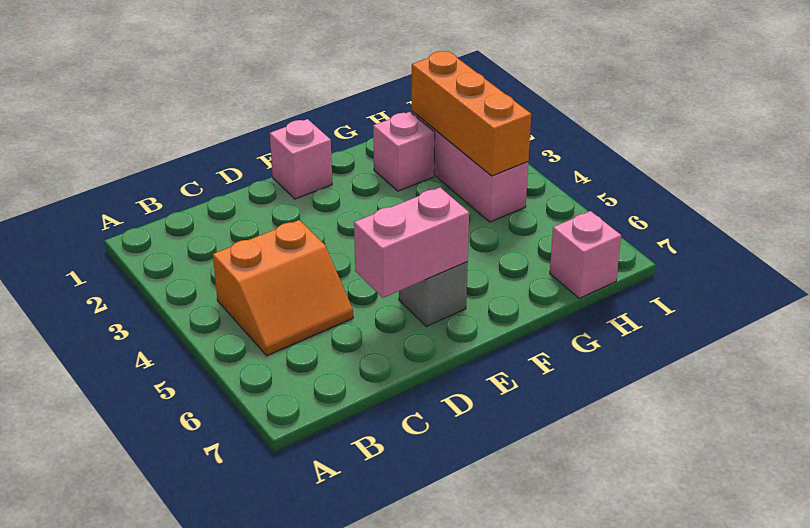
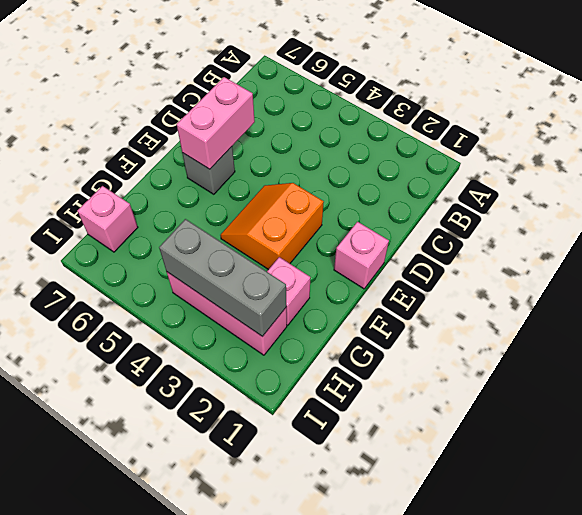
orange 2x2 slope [213,220,353,356] -> orange 2x2 slope moved to [220,183,324,270]
orange 1x3 brick [412,51,531,176] -> grey 1x3 brick [159,219,286,336]

